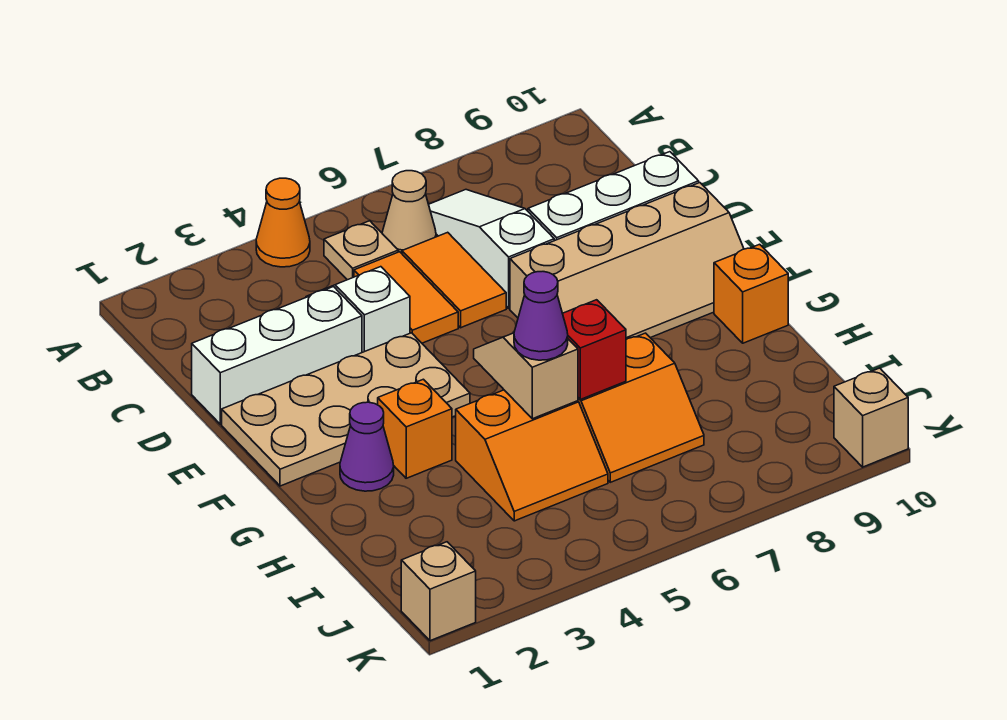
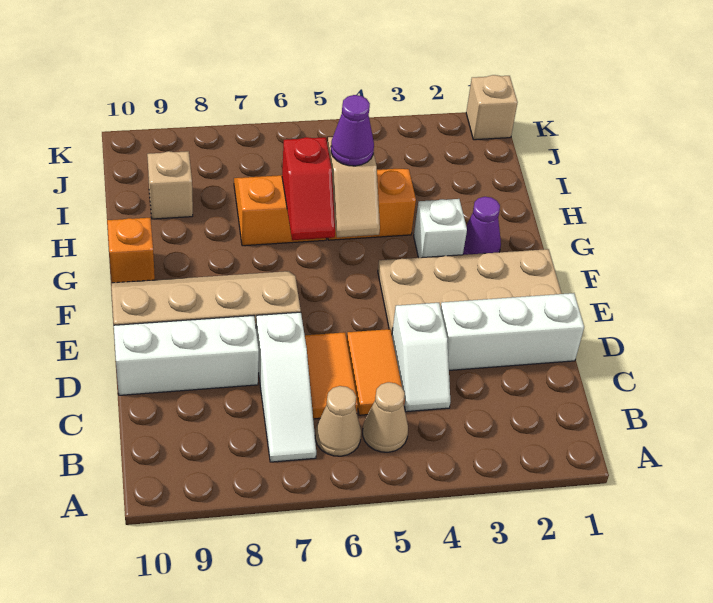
orange 1x1 cone [256,178,310,267] -> none
tan 1x1 plate [324,221,398,280] -> tan 1x1 cone [363,382,408,452]
orange 1x1 brick [378,379,452,478] -> white 1x1 brick [414,199,467,258]
tan 1x1 brick [834,368,908,467] -> tan 1x1 brick moved to [147,151,193,219]

